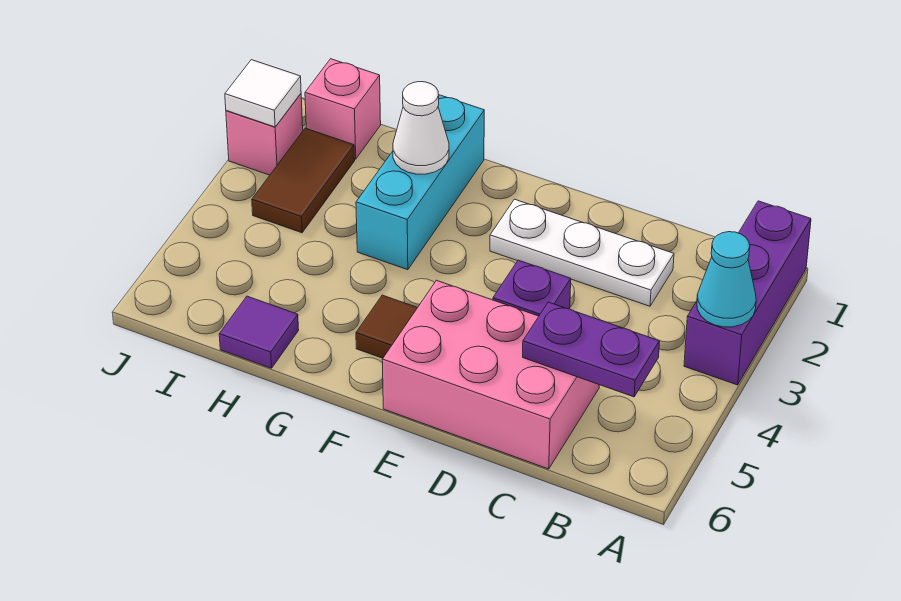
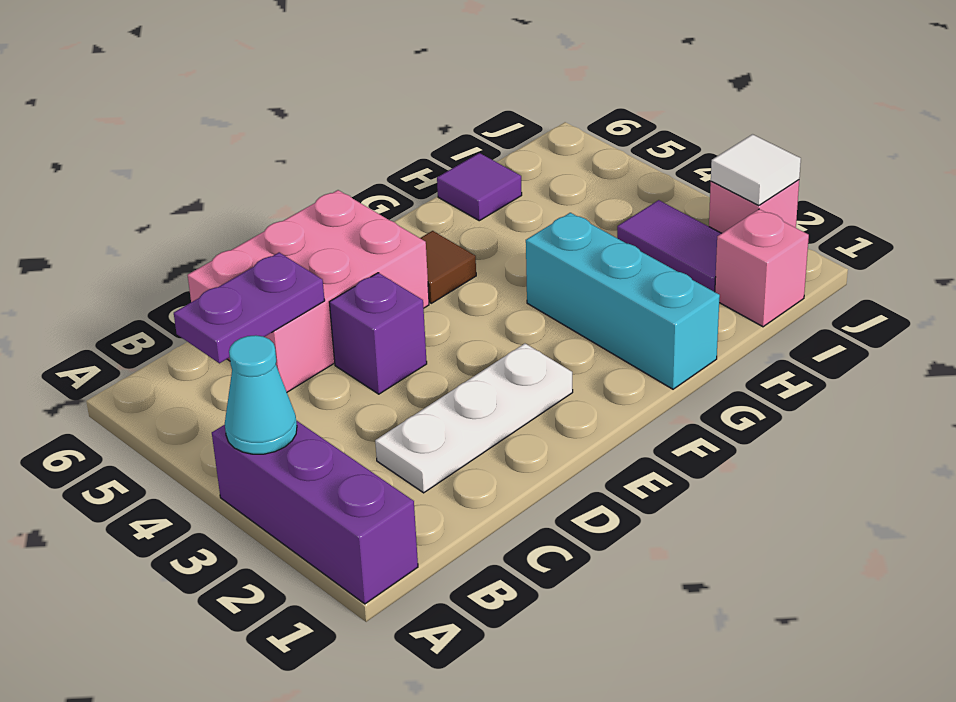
white 1x1 cone [393,82,449,174] -> none
brown 1x2 tile [252,128,355,233] -> purple 1x2 tile [617,200,721,292]

